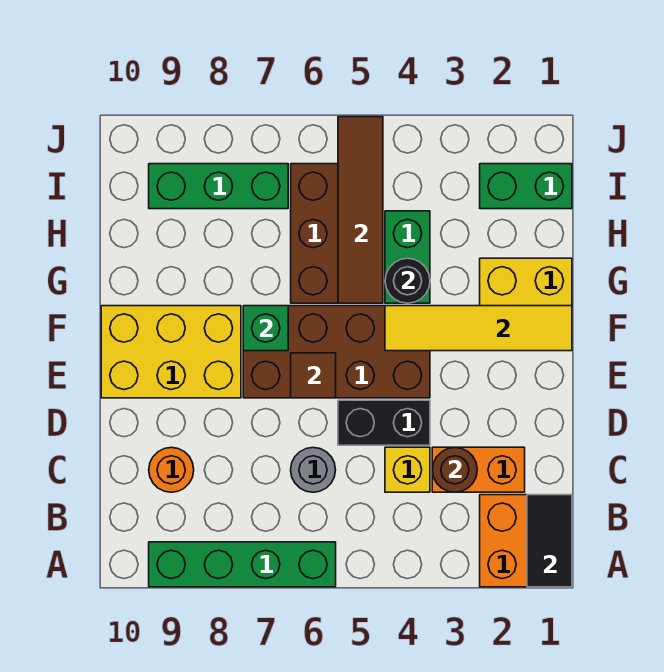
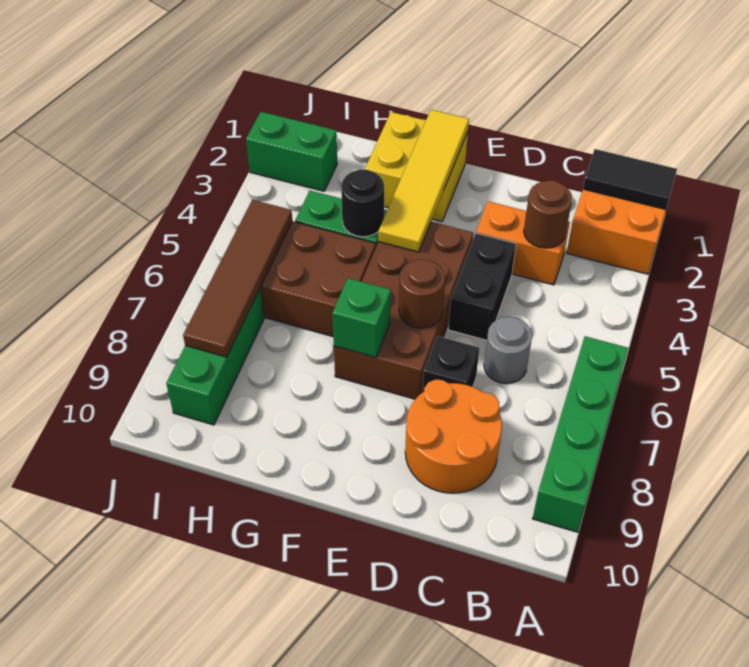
orange 1x2 brick [432,447,525,492] -> orange 1x2 brick turned to [476,201,570,285]
yellow 1x1 brick [385,447,430,492] -> none
orange 1x1 round brick [149,447,194,492] -> orange 2x2 round brick [405,380,502,493]
none -> black 1x1 brick [422,336,479,393]
brown 1x1 tile [291,353,336,398] -> brown 1x1 round brick [399,259,445,328]
yellow 2x3 brick [101,306,241,398] -> none
brown 1x4 tile [338,117,383,303] -> brown 1x4 tile turned to [183,200,292,357]
green 1x2 brick [480,164,572,209] -> green 1x2 brick turned to [246,112,337,191]

